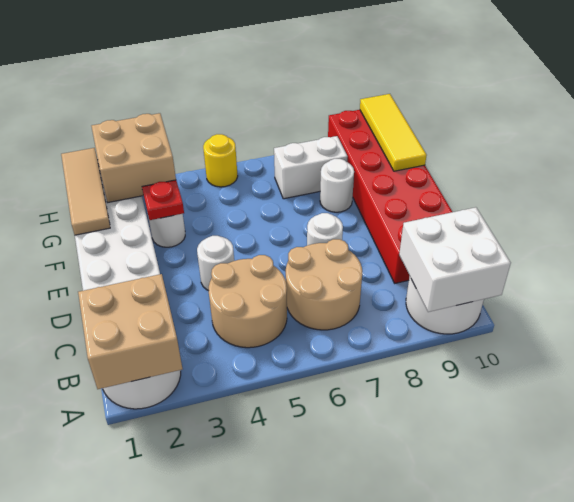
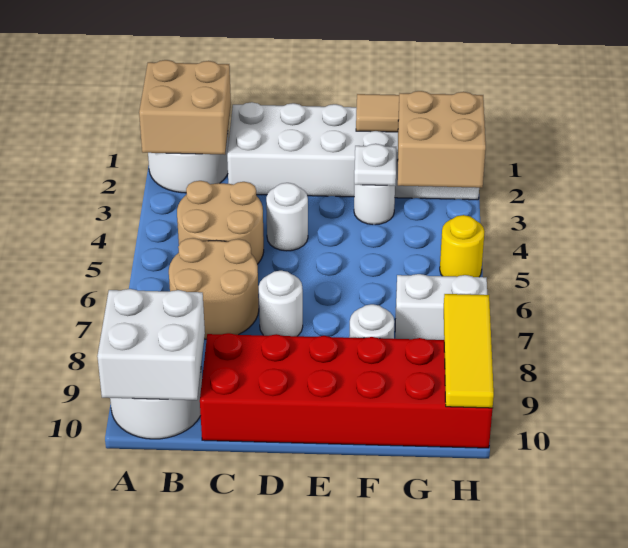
red 1x1 plate [142,180,184,220] -> white 1x1 plate [354,144,396,186]
yellow 1x3 tile [360,94,427,171] -> yellow 1x3 tile turned to [444,294,494,408]
white 1x2 brick [274,136,348,199] -> white 1x2 brick turned to [395,274,487,340]

